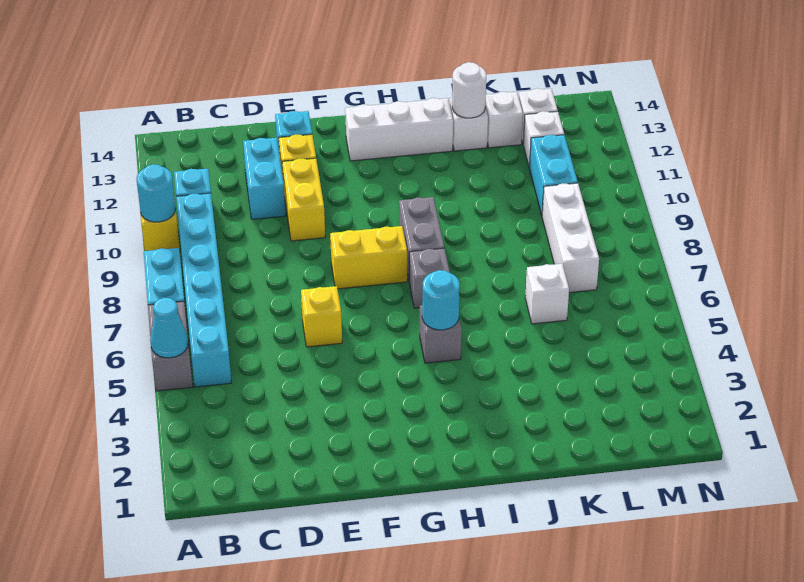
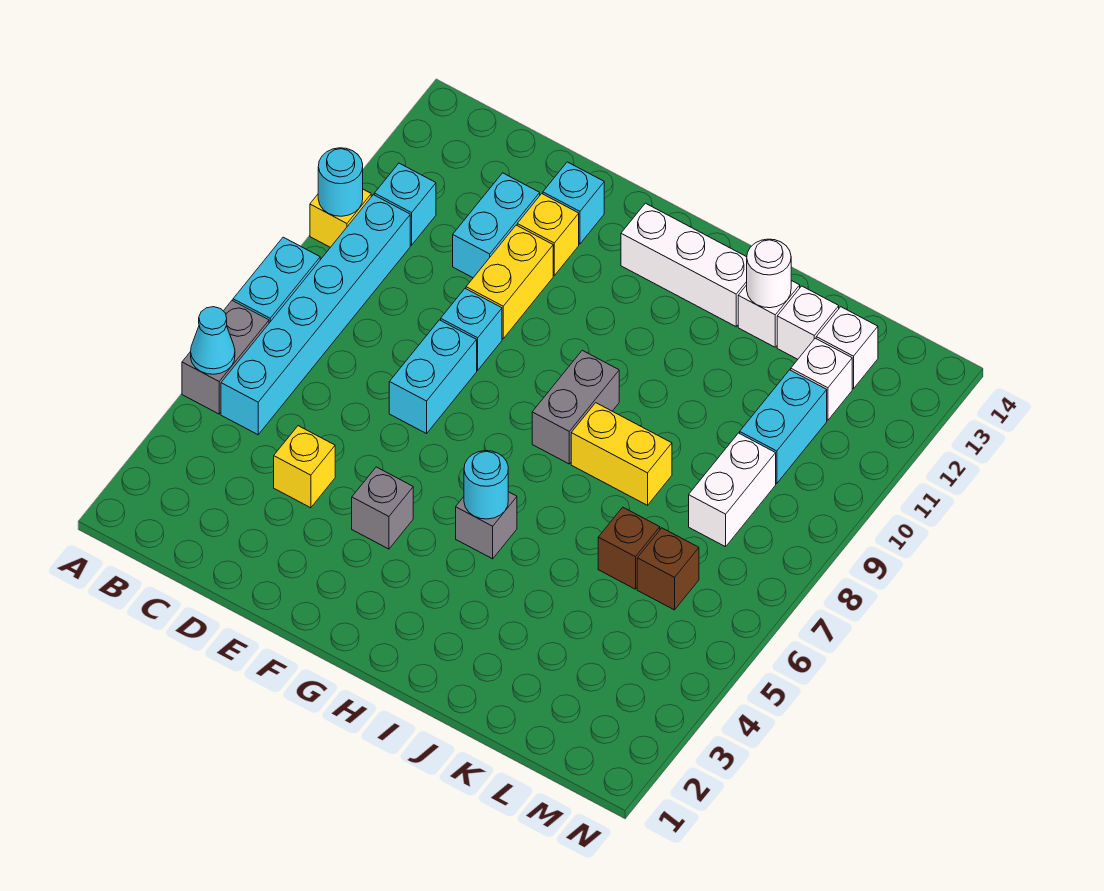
yellow 1x1 brick [301,286,342,347] -> yellow 1x1 brick moved to [274,426,335,508]
none -> cyan 1x2 brick [389,320,477,434]
none -> cyan 1x1 brick [441,289,502,370]
yellow 1x2 brick [330,226,407,289] -> yellow 1x2 brick moved to [571,403,672,505]
grey 1x1 brick [409,248,450,308] -> grey 1x1 brick moved to [352,467,413,549]
white 1x1 brick [525,264,569,324] -> brown 1x1 brick [598,507,660,589]
none -> brown 1x1 brick [637,528,699,610]
white 1x3 brick [542,183,599,293] -> white 1x2 brick [689,433,776,547]

